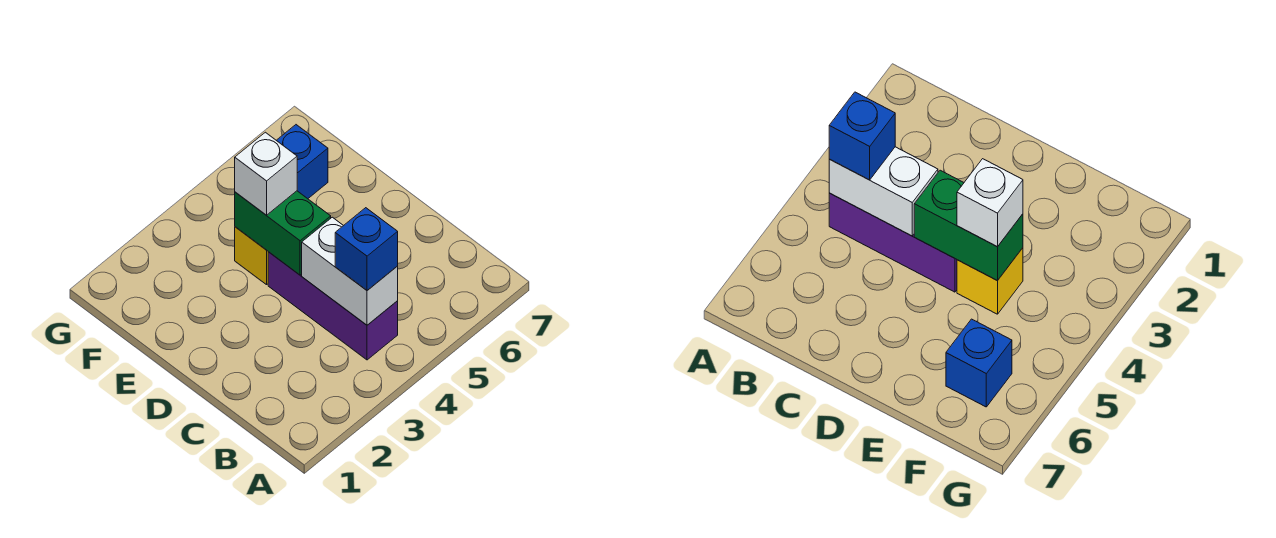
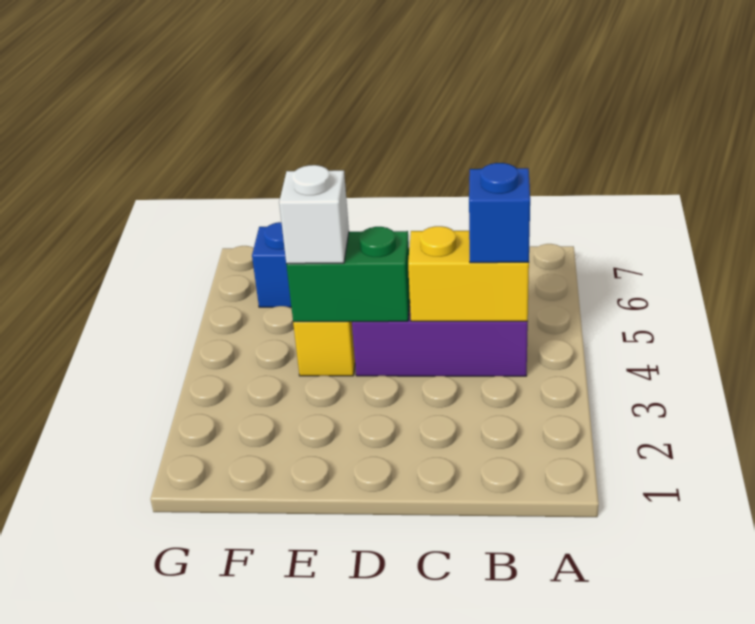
white 1x2 brick [302,217,398,325] -> yellow 1x2 brick [408,226,529,321]

